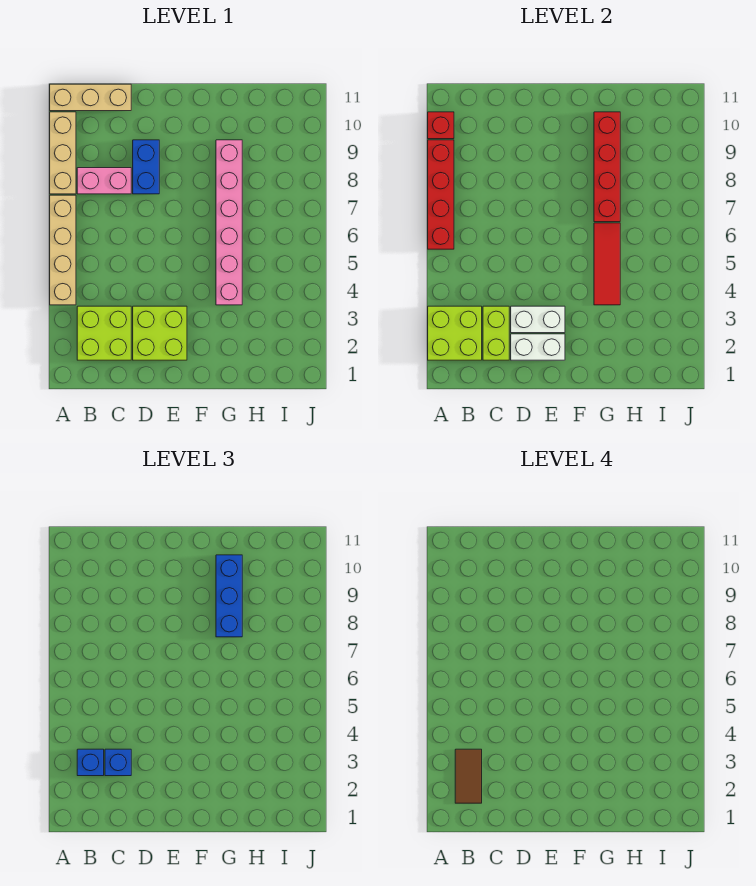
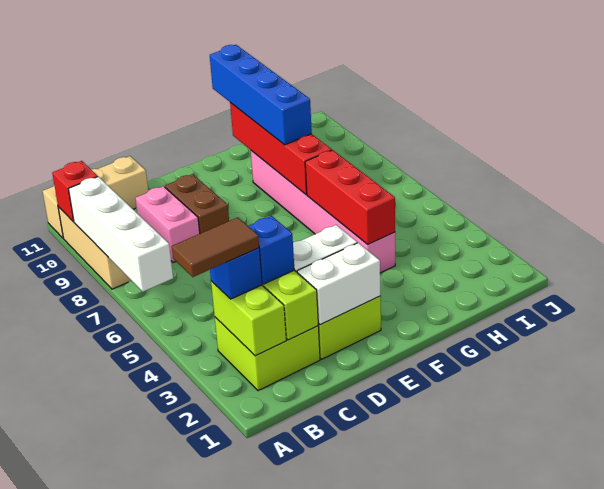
lime 2x2 brick [428,306,482,360] -> lime 1x2 brick [211,281,286,356]
tan 1x4 brick [50,195,76,305] -> none
red 1x4 brick [428,140,454,249] -> white 1x4 brick [69,177,173,292]
brown 1x2 tile [455,749,482,803] -> brown 1x2 tile turned to [172,218,259,277]
pink 1x2 brick [77,168,131,194] -> pink 1x2 brick turned to [135,186,200,263]
blue 1x2 brick [133,140,159,194] -> brown 1x2 brick [165,174,229,234]
red 1x3 tile [594,223,620,305] -> red 1x3 brick [305,150,395,244]
blue 1x3 brick [216,555,242,637] -> blue 1x4 brick [210,45,312,145]

